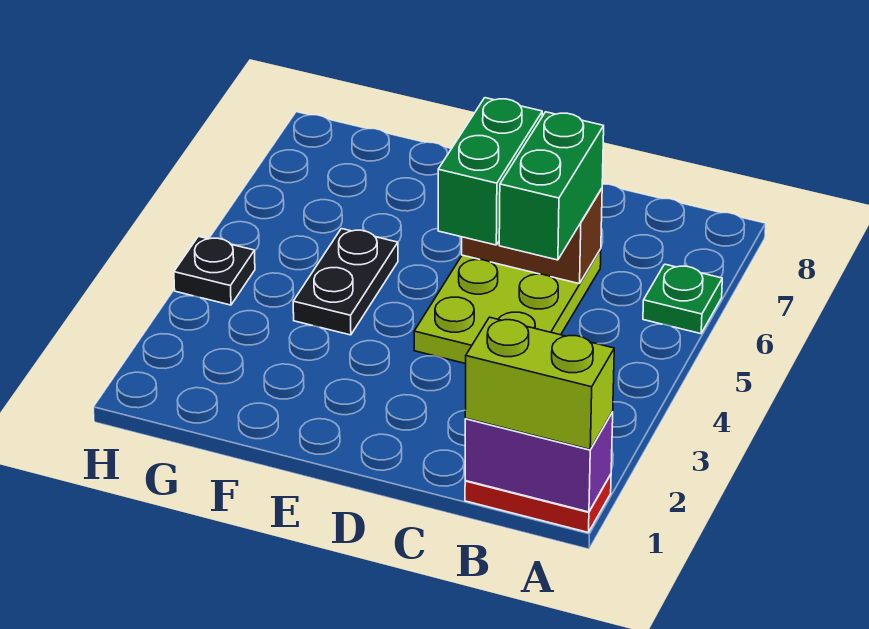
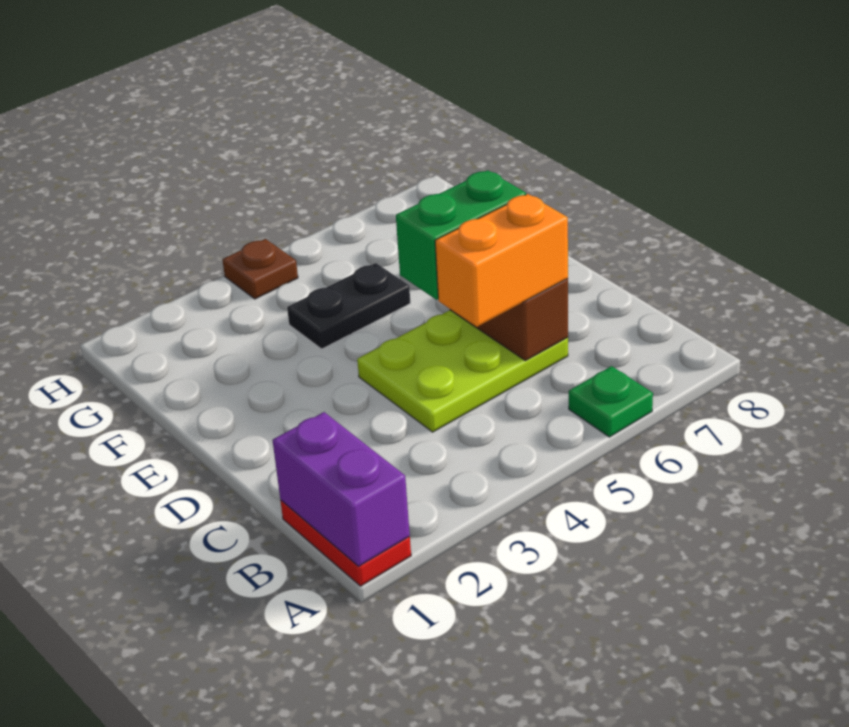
lime 1x2 brick [465,317,614,449] -> none
green 1x2 brick [499,112,604,260] -> orange 1x2 brick [435,194,568,327]
black 1x1 plate [174,236,255,305] -> brown 1x1 plate [222,239,298,299]

